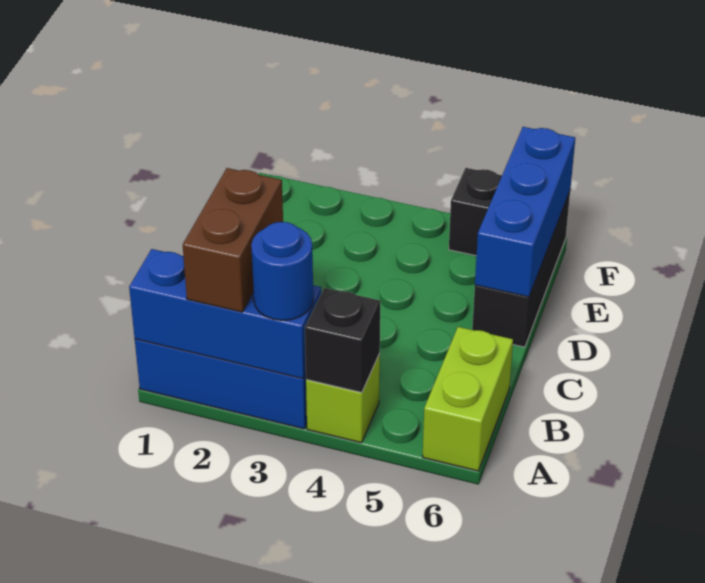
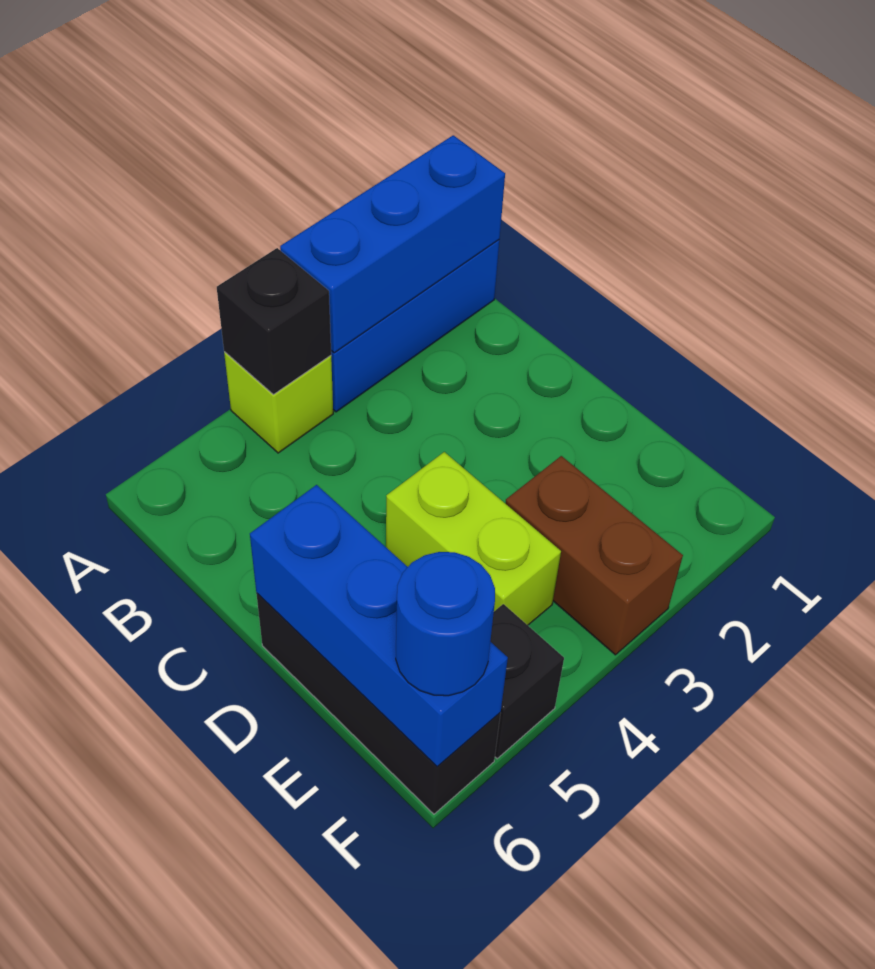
brown 1x2 brick [183,168,283,312] -> brown 1x2 brick moved to [505,456,683,655]
blue 1x1 round brick [251,222,313,320] -> blue 1x1 round brick moved to [396,552,495,696]
lime 1x2 brick [423,327,513,471] -> lime 1x2 brick moved to [386,452,561,625]

